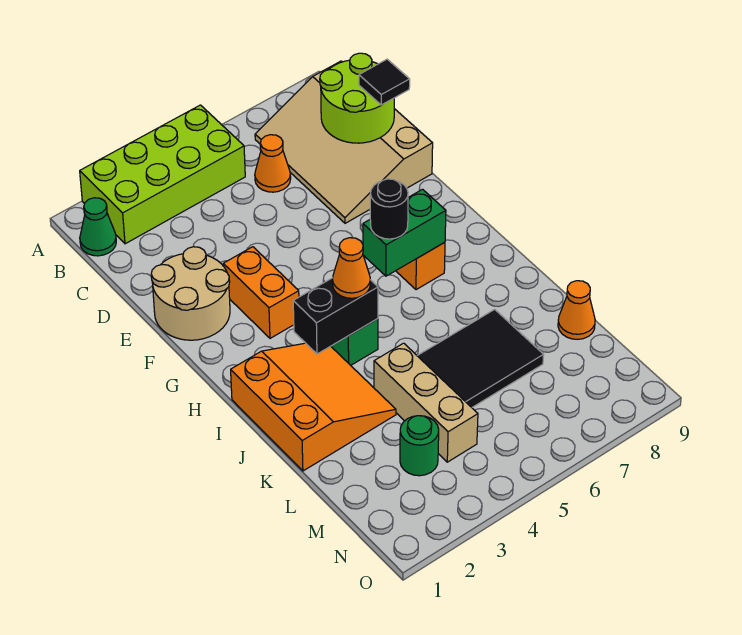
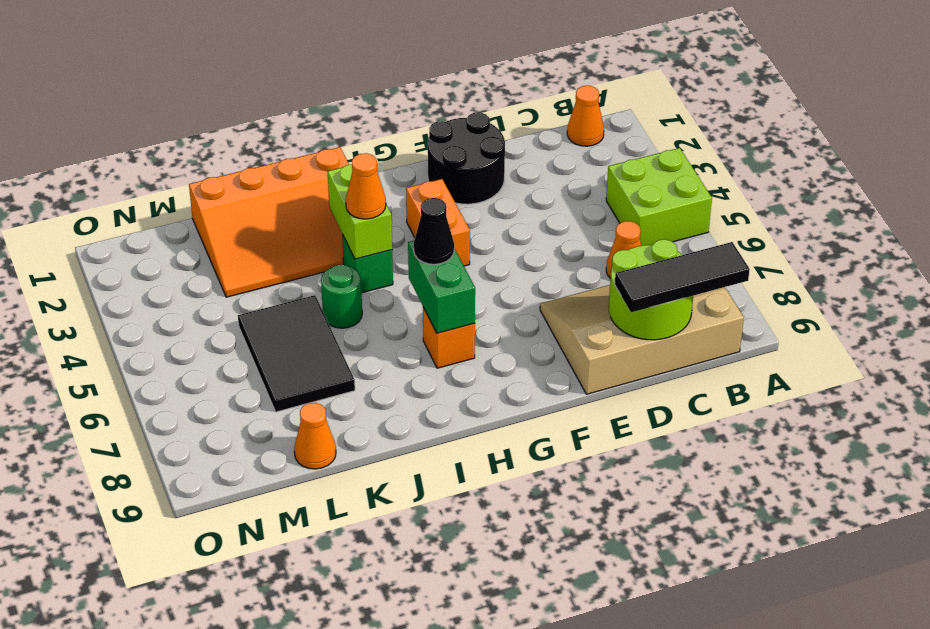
lime 2x4 brick [80,105,245,244] -> lime 2x2 brick [606,148,712,246]
green 1x1 cone [80,198,116,256] -> orange 1x1 cone [567,86,604,146]
black 1x1 tile [359,59,410,105] -> black 1x3 tile [615,242,750,312]
tan 2x2 round brick [151,247,230,340] -> black 2x2 round brick [428,112,505,204]
orange 1x2 brick [223,247,299,338] -> orange 1x2 brick turned to [406,179,470,266]
black 1x1 round brick [370,179,408,239] -> black 1x1 cone [414,198,454,264]
orange 3x3 slope [231,343,396,471] -> orange 3x4 slope [189,147,349,297]
black 1x2 brick [293,278,378,354] -> lime 1x2 brick [328,164,392,259]
tan 1x3 brick [374,343,478,462] -> none
green 1x1 round brick [400,416,439,476] -> green 1x1 round brick moved to [321,264,362,328]

